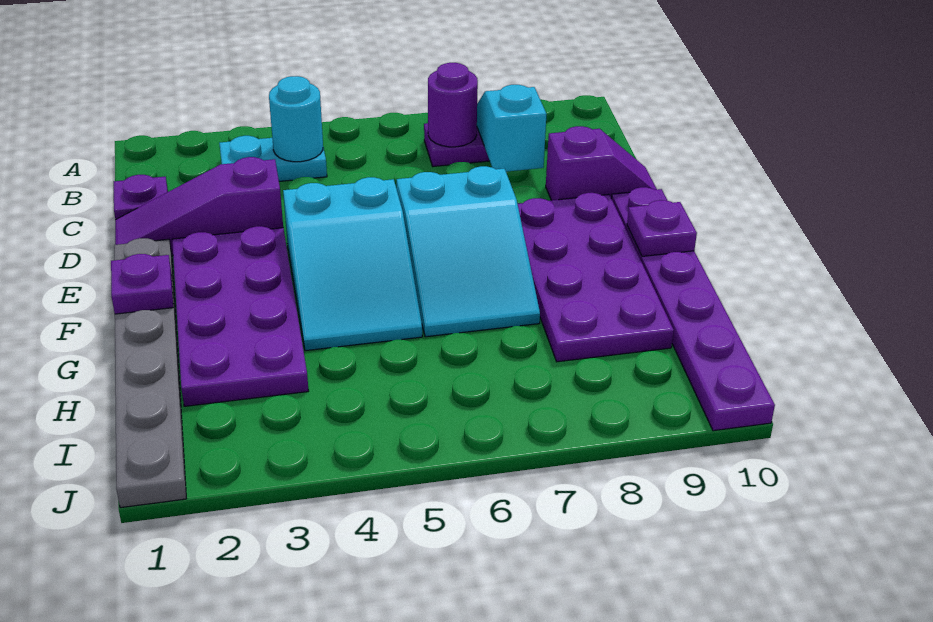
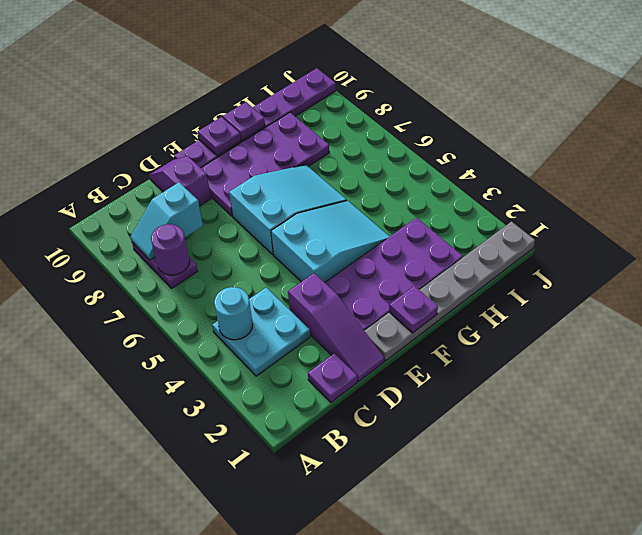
cyan 1x2 plate [219,136,327,181] -> cyan 2x2 plate [212,288,310,376]
none -> purple 1x1 plate [223,102,265,140]

